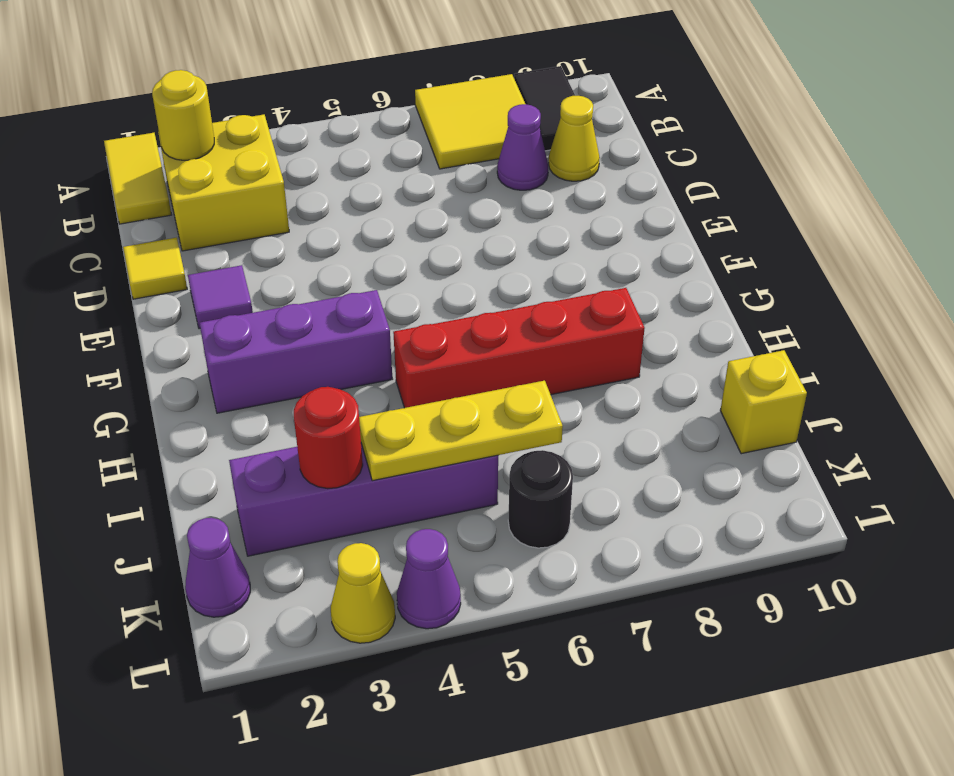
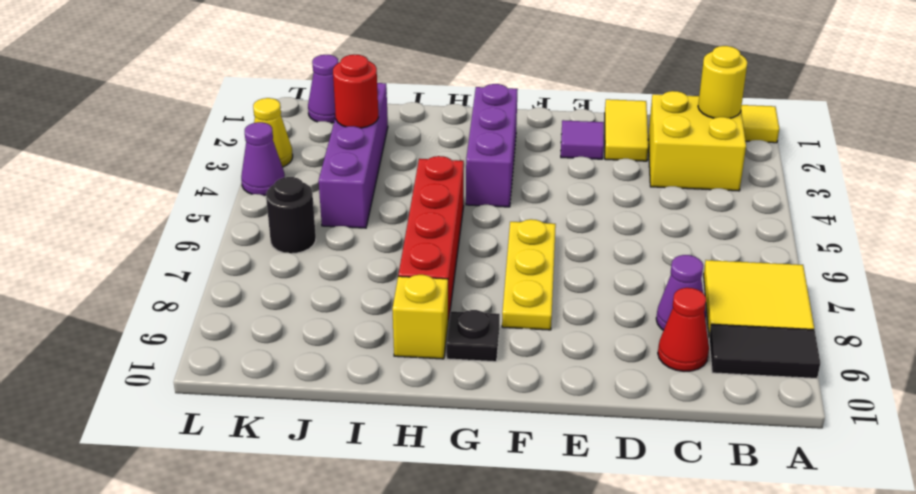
yellow 1x1 cone [549,96,600,181] -> red 1x1 cone [658,288,709,372]
yellow 1x1 tile [123,237,187,299] -> yellow 1x2 tile [605,99,648,161]
none -> black 1x1 plate [446,310,500,362]
yellow 1x3 plate [359,381,563,481] -> yellow 1x3 plate moved to [502,219,556,330]
yellow 1x1 brick [720,350,807,454] -> yellow 1x1 brick moved to [392,275,448,359]

